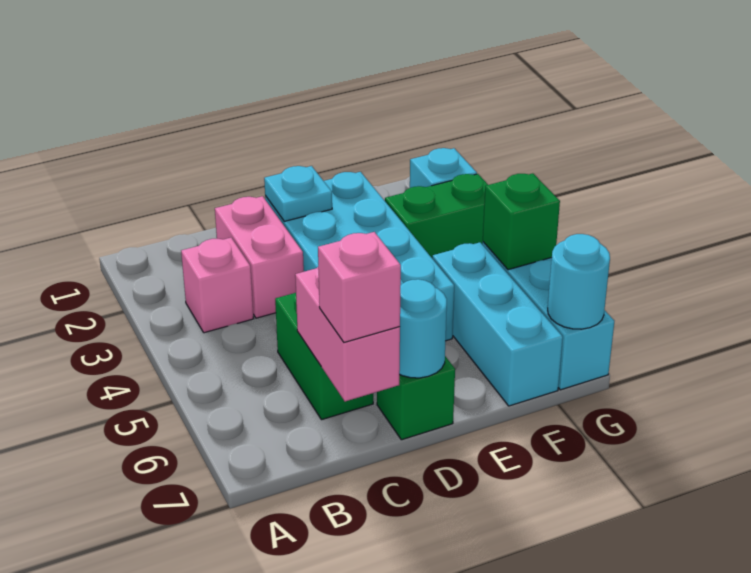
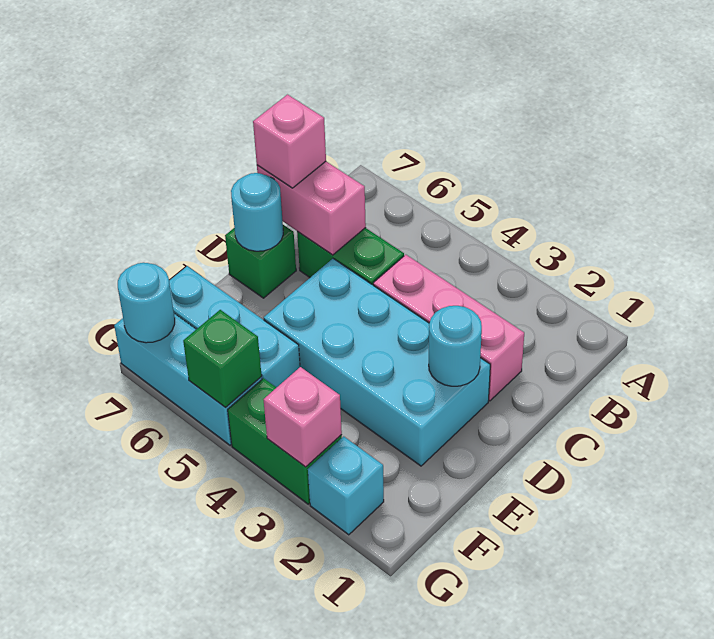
pink 1x1 brick [181,238,253,333] -> pink 1x1 brick moved to [263,367,342,467]
pink 1x2 brick [215,196,304,318] -> pink 1x3 brick [373,255,524,401]
cyan 1x1 plate [264,166,332,221] -> cyan 1x1 round brick [429,306,482,386]
green 1x2 brick [385,174,488,258] -> green 1x2 brick turned to [228,378,342,504]

